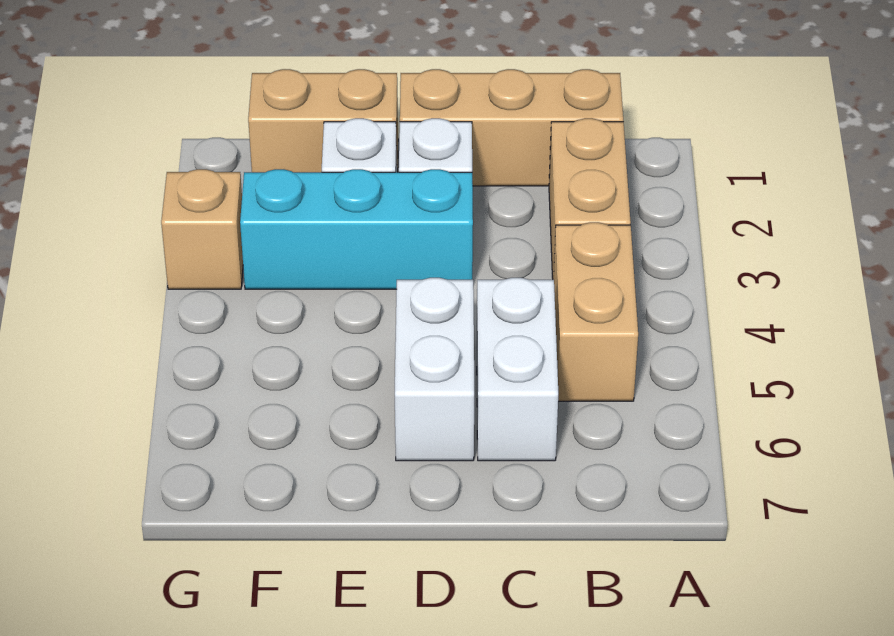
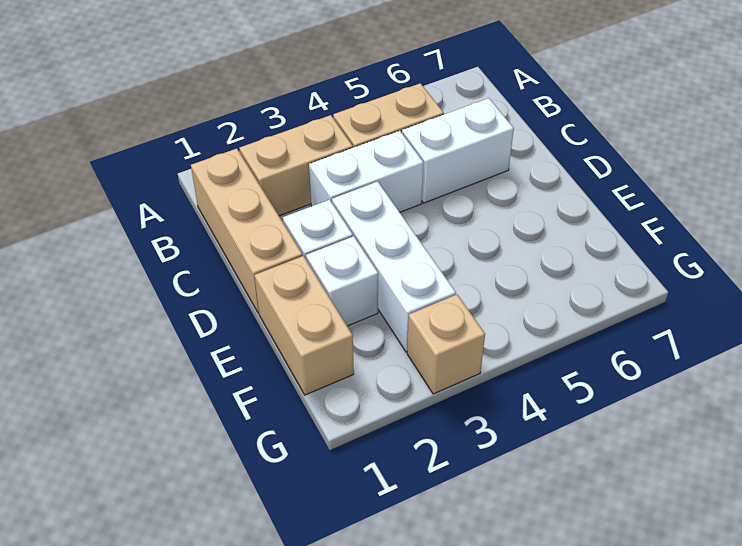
cyan 1x3 brick [240,169,473,289] -> white 1x3 brick [332,181,456,352]
white 1x2 brick [395,278,474,461] -> white 1x2 brick moved to [309,131,423,212]

